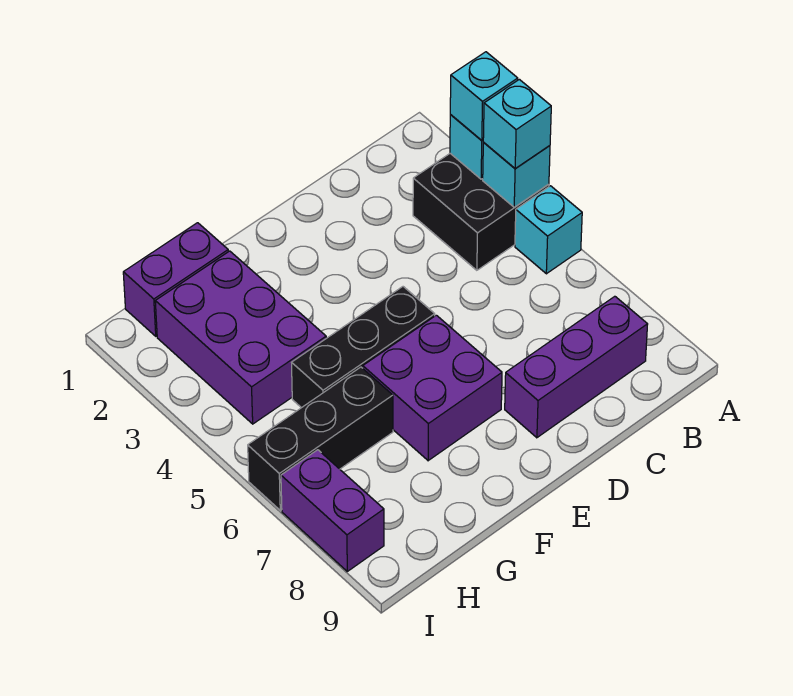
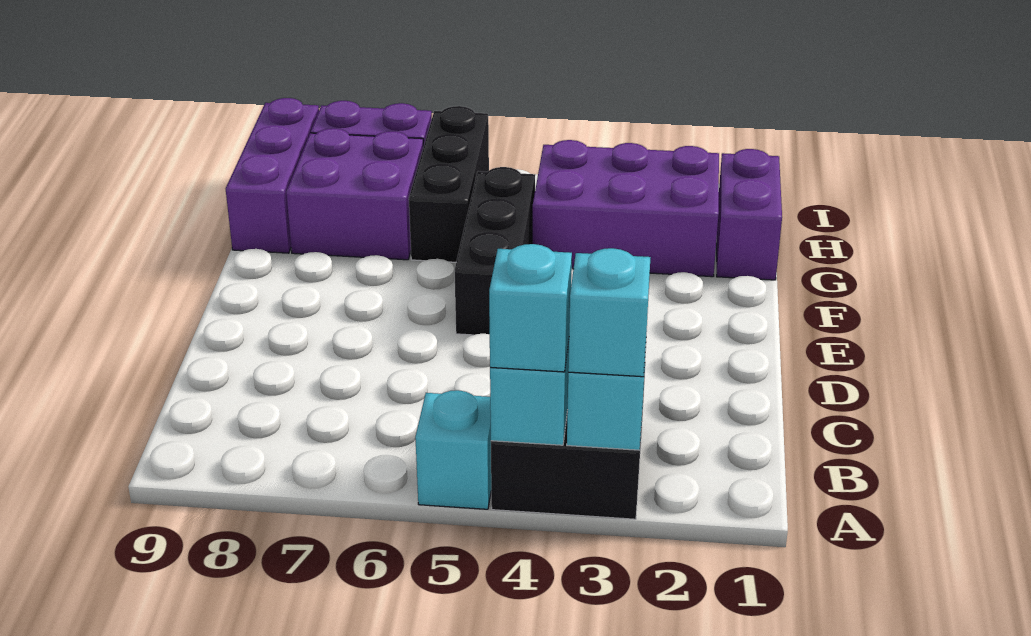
purple 1x3 brick [505,296,648,438] -> purple 1x3 brick moved to [226,98,319,253]
purple 2x2 brick [363,315,502,461] -> purple 2x2 brick moved to [286,128,424,260]

